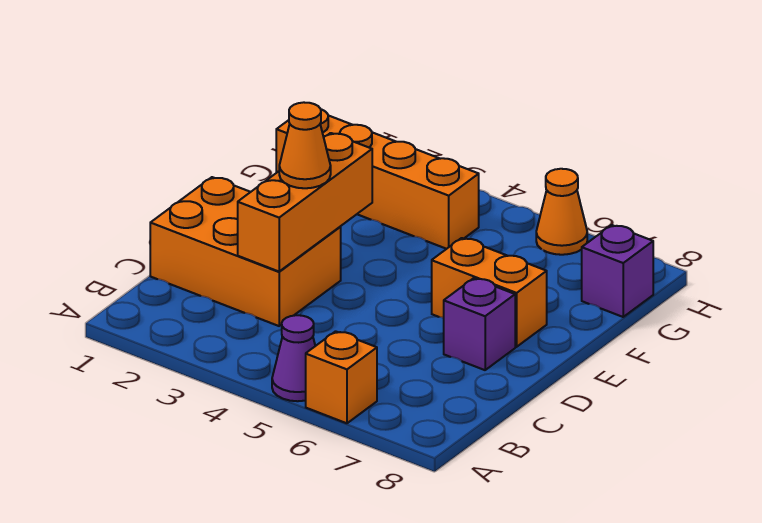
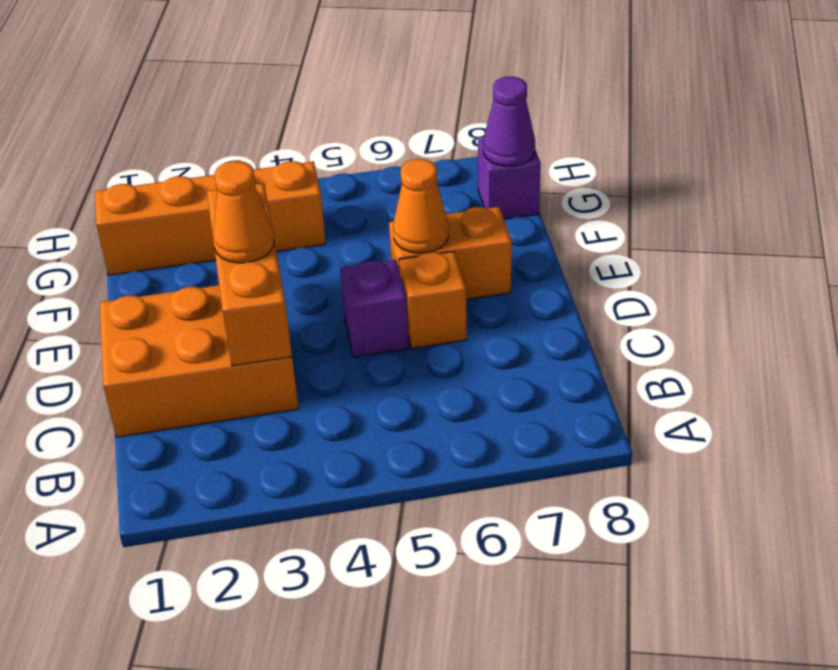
purple 1x1 cone [272,315,315,401] -> purple 1x1 cone moved to [483,77,535,166]
orange 1x1 brick [306,331,377,423] -> orange 1x1 brick moved to [399,251,467,348]
purple 1x1 brick [444,278,515,370] -> purple 1x1 brick moved to [340,260,409,357]
orange 1x1 cone [536,169,587,255] -> orange 1x1 cone moved to [393,159,449,253]

